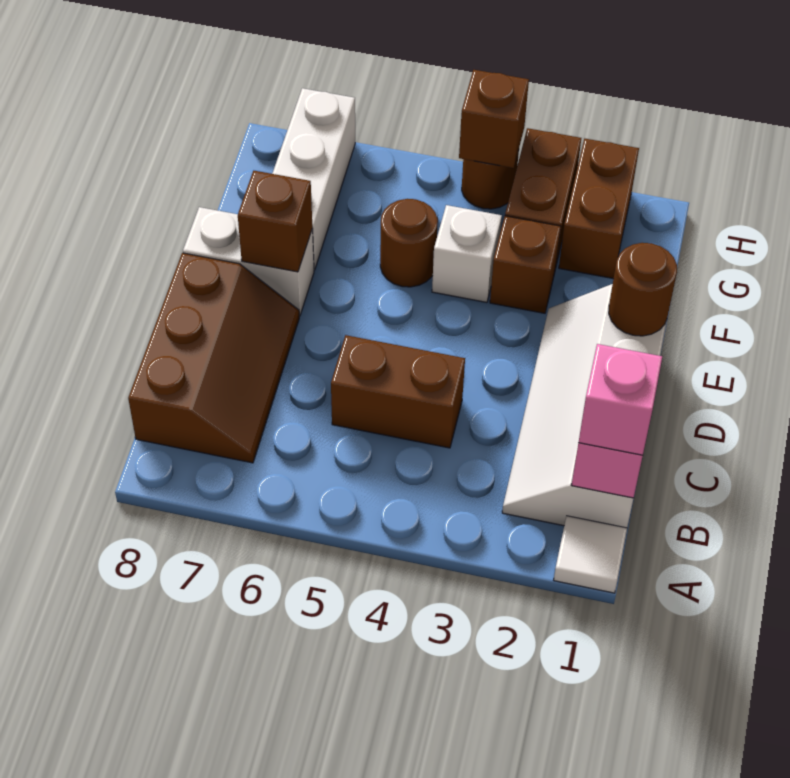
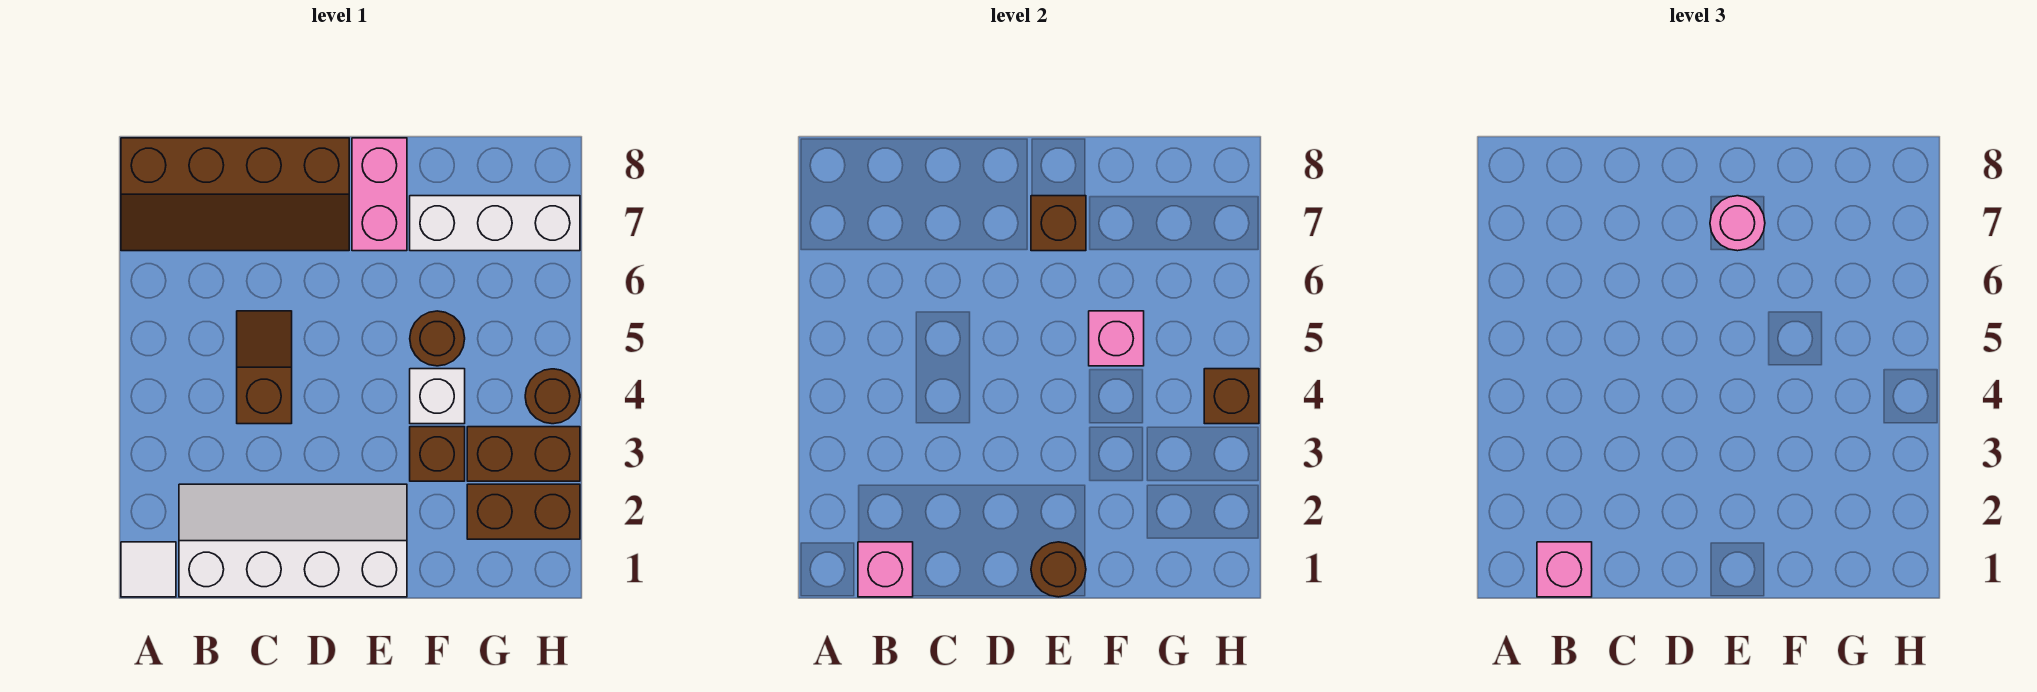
brown 2x3 slope [128,253,299,463] -> brown 2x4 slope [121,138,349,251]
brown 1x2 brick [331,335,465,448] -> brown 1x2 slope [237,311,292,424]
white 1x2 brick [183,207,314,316] -> pink 1x2 brick [352,138,407,251]
none -> pink 1x1 round brick [1710,196,1765,251]
none -> pink 1x1 brick [1089,311,1144,366]

